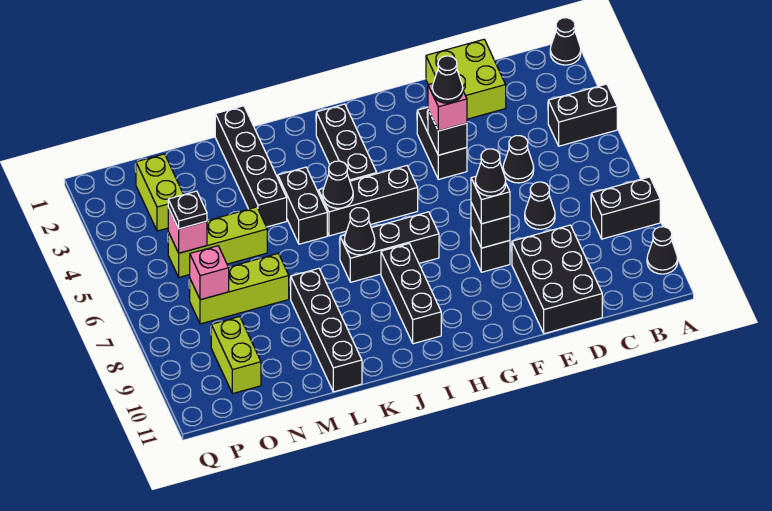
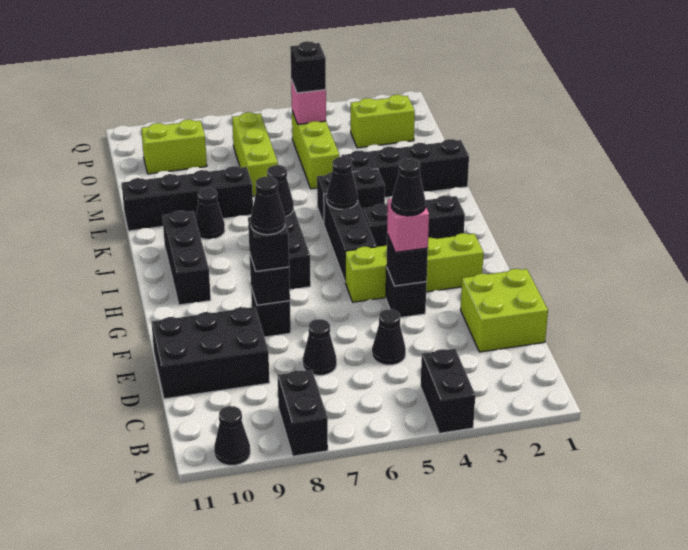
black 1x1 cone [550,18,581,65] -> black 1x1 cone moved to [195,188,225,239]
black 1x2 brick [417,107,467,179] -> black 1x1 brick [386,267,427,318]
none -> lime 1x4 brick [345,233,484,302]
black 1x3 brick [381,244,441,344] -> black 1x3 brick turned to [162,211,211,305]
black 1x1 plate [168,191,207,229] -> black 1x1 brick [290,41,326,93]
pink 1x1 brick [190,246,229,300] -> none

